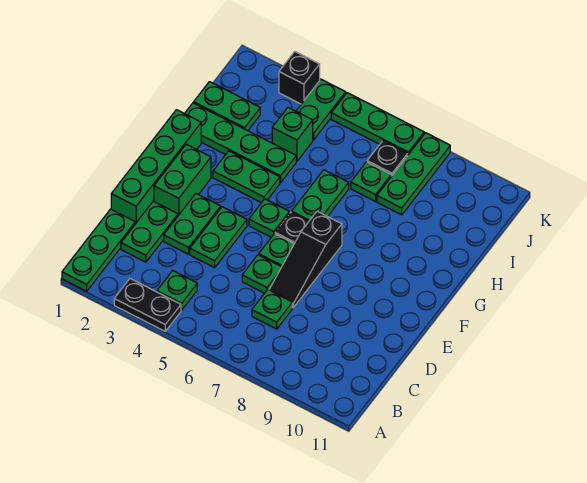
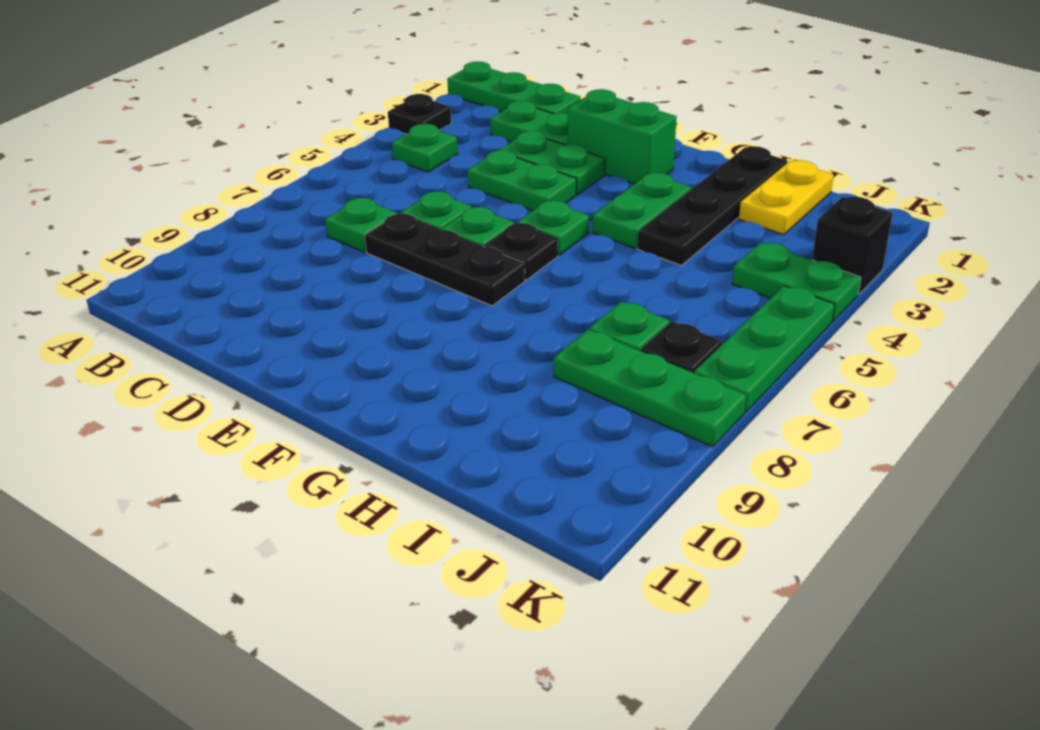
black 1x2 plate [114,279,181,331] -> black 1x1 plate [388,94,451,134]
green 1x4 brick [111,110,201,224] -> none
black 1x3 slope [269,211,342,308] -> black 1x3 plate [365,214,525,306]
green 1x2 plate [292,170,349,221] -> none
green 1x4 plate [185,103,296,183] -> black 1x4 plate [637,146,787,266]
green 1x2 plate [194,82,260,131] -> yellow 1x2 plate [739,160,834,235]
green 1x1 brick [272,107,313,161] -> none

